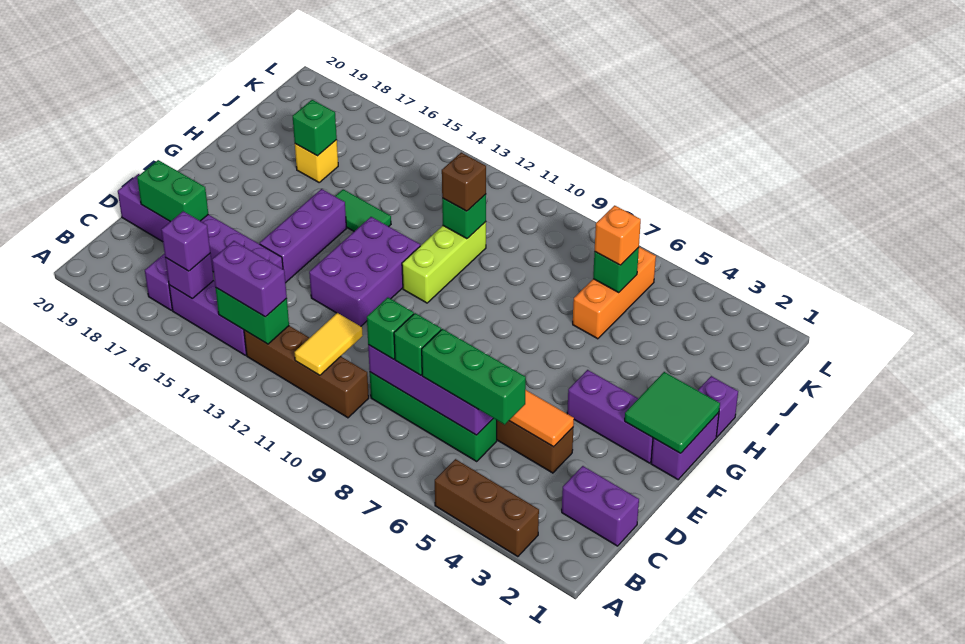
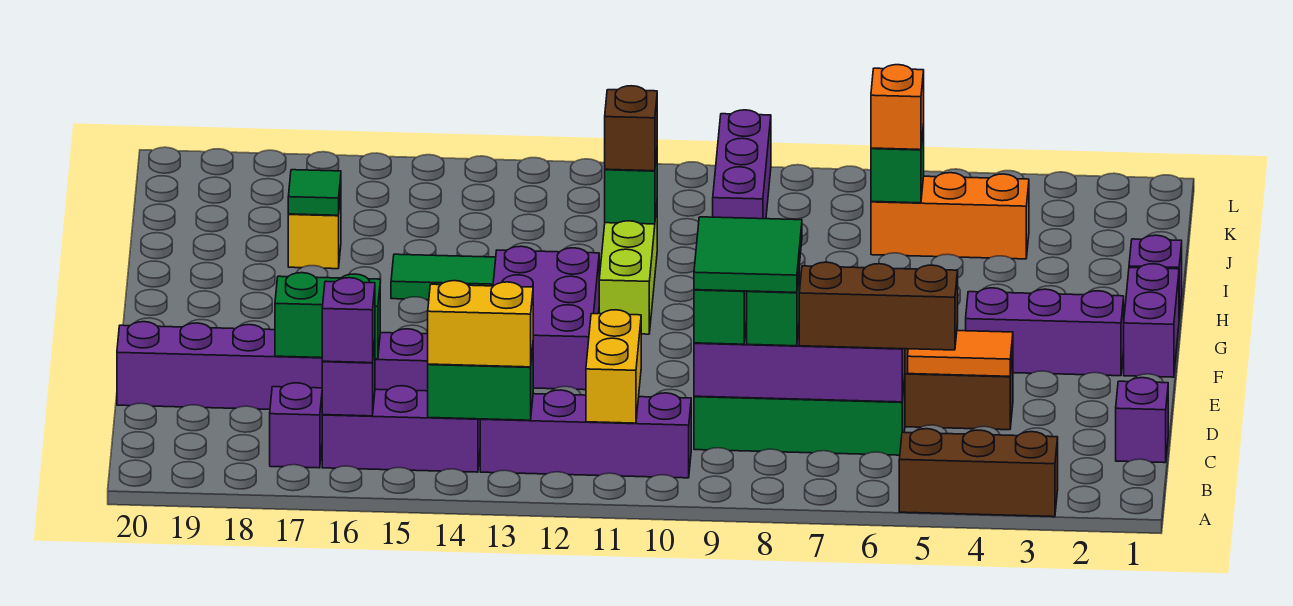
brown 1x4 brick [244,326,369,418] -> purple 1x4 brick [480,390,691,478]
yellow 1x2 tile [295,313,363,375] -> yellow 1x2 brick [586,310,641,423]
purple 1x2 brick [212,241,287,317] -> yellow 1x2 brick [428,281,533,367]
purple 1x2 brick [562,466,639,546] -> purple 1x1 brick [1116,378,1168,463]
green 1x3 brick [422,329,526,425] -> brown 1x3 brick [799,262,958,350]
green 1x2 brick [137,160,208,222] -> green 1x2 brick moved to [275,273,380,359]
purple 1x3 brick [260,189,346,283] -> purple 1x3 brick moved to [713,110,771,219]
green 2x2 tile [625,372,720,453] -> green 2x2 tile moved to [694,217,802,292]
orange 1x3 brick [573,247,656,339] -> orange 1x3 brick turned to [871,173,1029,259]
green 1x1 brick [293,100,337,156] -> green 1x1 tile [288,170,341,215]

